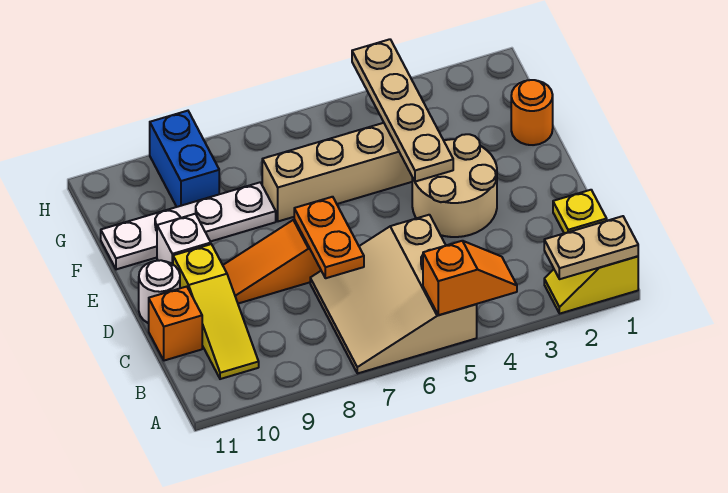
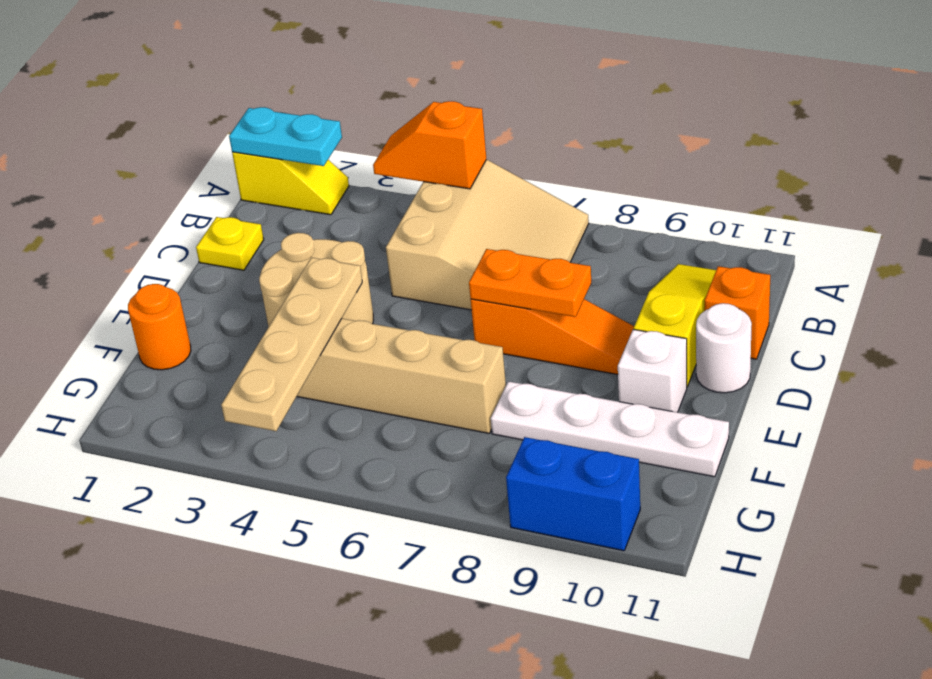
tan 1x2 plate [544,216,638,279] -> cyan 1x2 plate [229,107,342,166]
orange 1x2 plate [294,197,364,278] -> orange 1x2 plate turned to [469,249,591,317]
blue 1x2 brick [150,111,219,207] -> blue 1x2 brick turned to [506,437,640,551]

